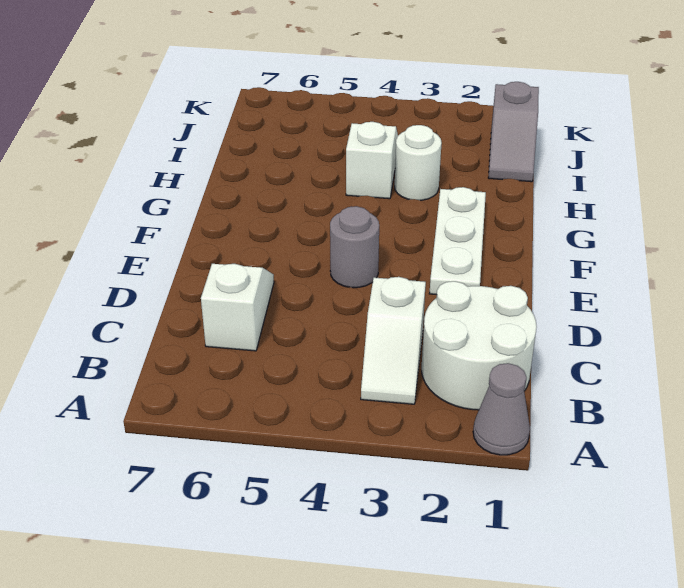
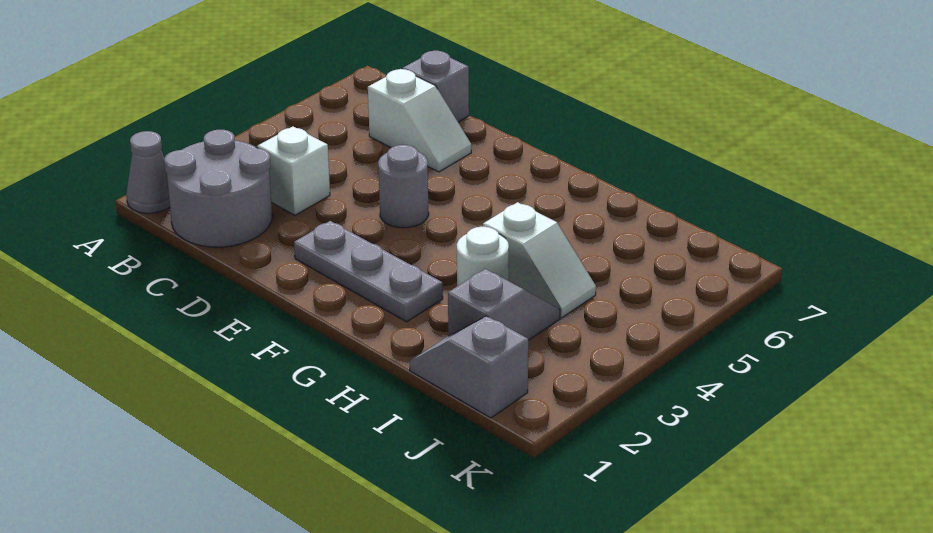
white 2x2 round brick [422,281,537,410] -> grey 2x2 round brick [164,130,272,247]
none -> grey 1x1 brick [402,51,469,122]
white 1x3 plate [429,187,486,295] -> grey 1x3 plate [294,221,443,322]
none -> grey 1x2 slope [448,269,560,340]

